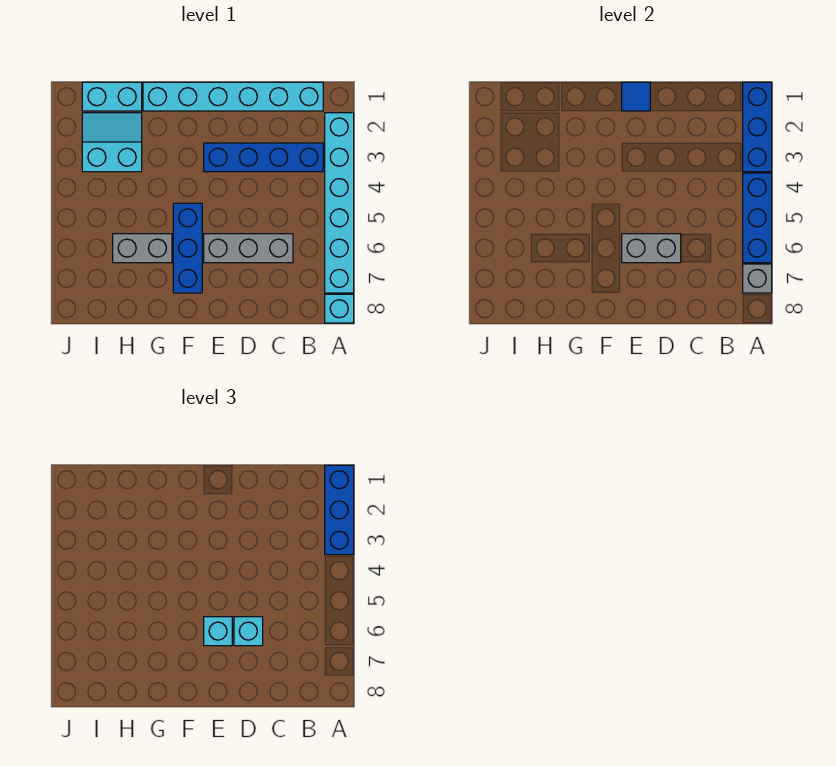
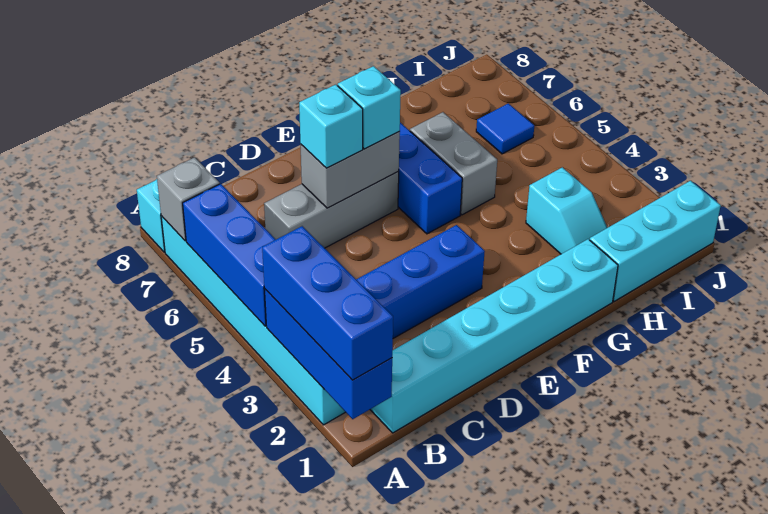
blue 1x1 tile [622,82,650,111] -> blue 1x1 tile moved to [476,103,534,154]
grey 1x2 brick [113,234,172,263] -> grey 1x2 brick turned to [410,112,497,215]
cyan 1x2 brick [82,82,142,111] -> cyan 1x3 brick [590,181,721,301]
cyan 2x2 slope [82,113,142,172] -> cyan 1x2 slope [526,167,607,254]

